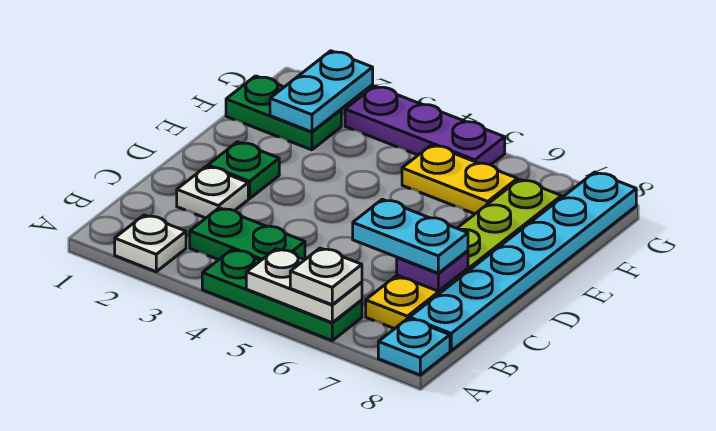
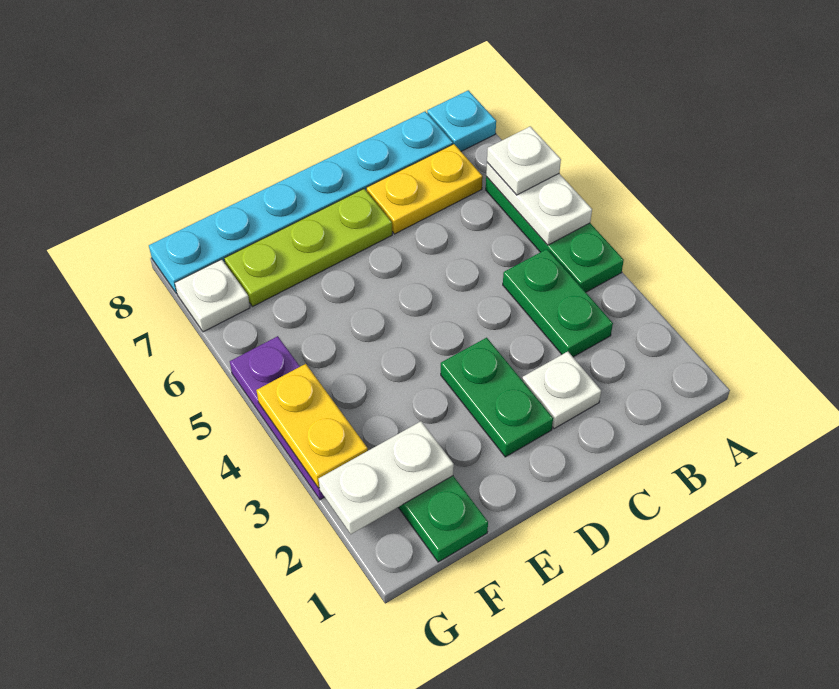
white 1x1 plate [115,215,186,272] -> white 1x1 plate moved to [175,259,250,332]
cyan 1x2 plate [353,199,468,273] -> none
purple 1x1 plate [397,251,468,291] -> none
green 1x1 plate [208,142,279,199] -> green 1x2 plate [441,338,553,457]
cyan 1x2 plate [270,51,373,132] -> white 1x2 plate [319,421,454,534]
yellow 1x2 plate [402,145,517,214] -> yellow 1x2 plate moved to [256,364,368,488]

